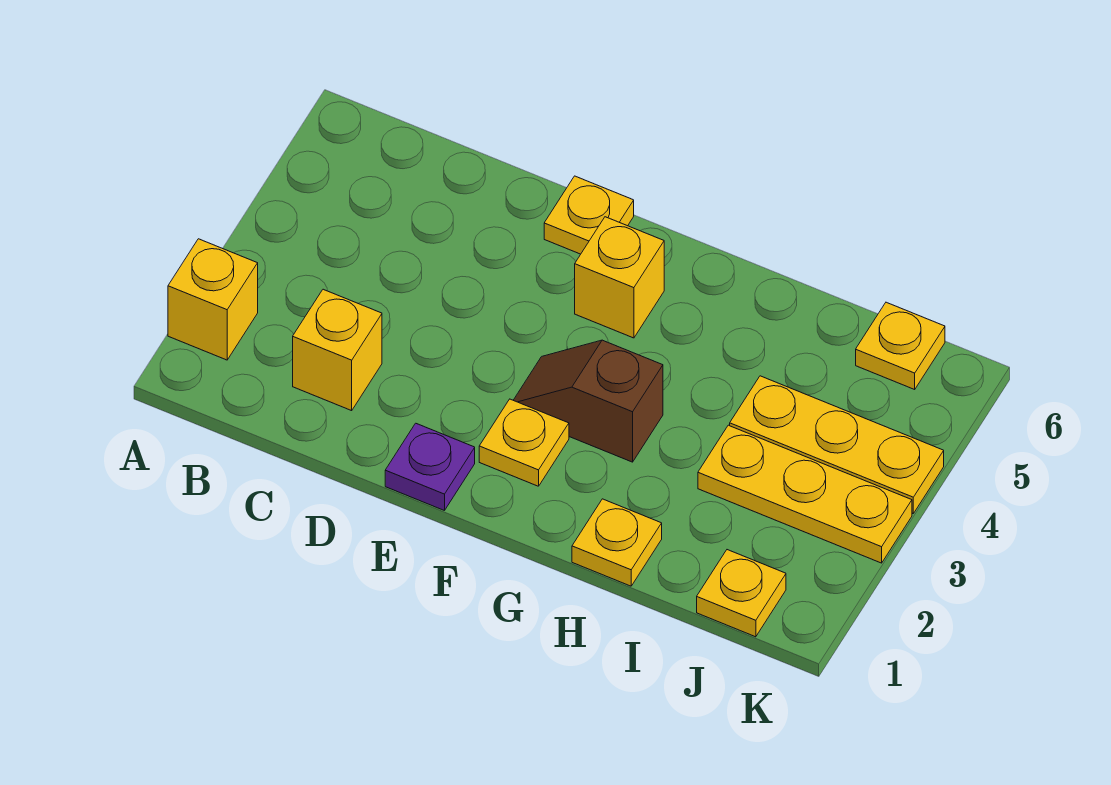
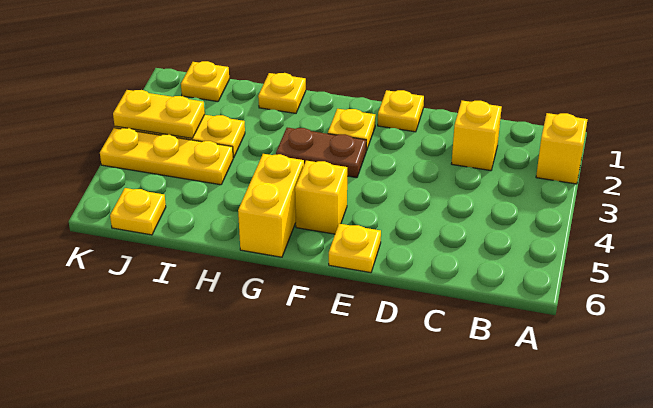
purple 1x1 plate [385,423,475,511] -> yellow 1x1 plate [378,90,424,132]
brown 1x2 slope [513,340,663,462] -> brown 1x2 plate [276,128,366,178]
none -> yellow 1x2 brick [238,154,304,257]
none -> yellow 1x2 plate [113,90,205,138]

